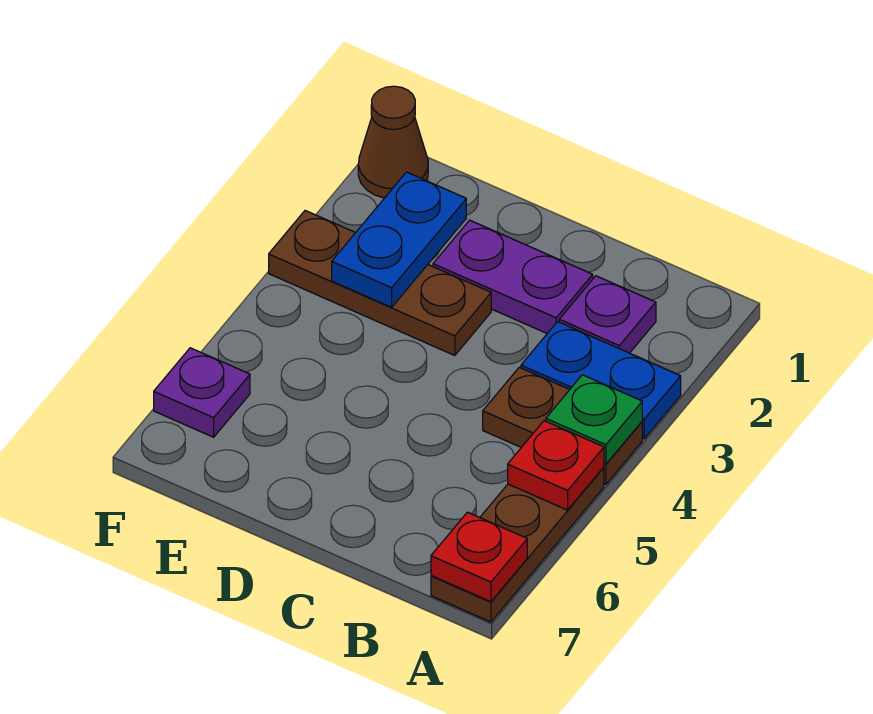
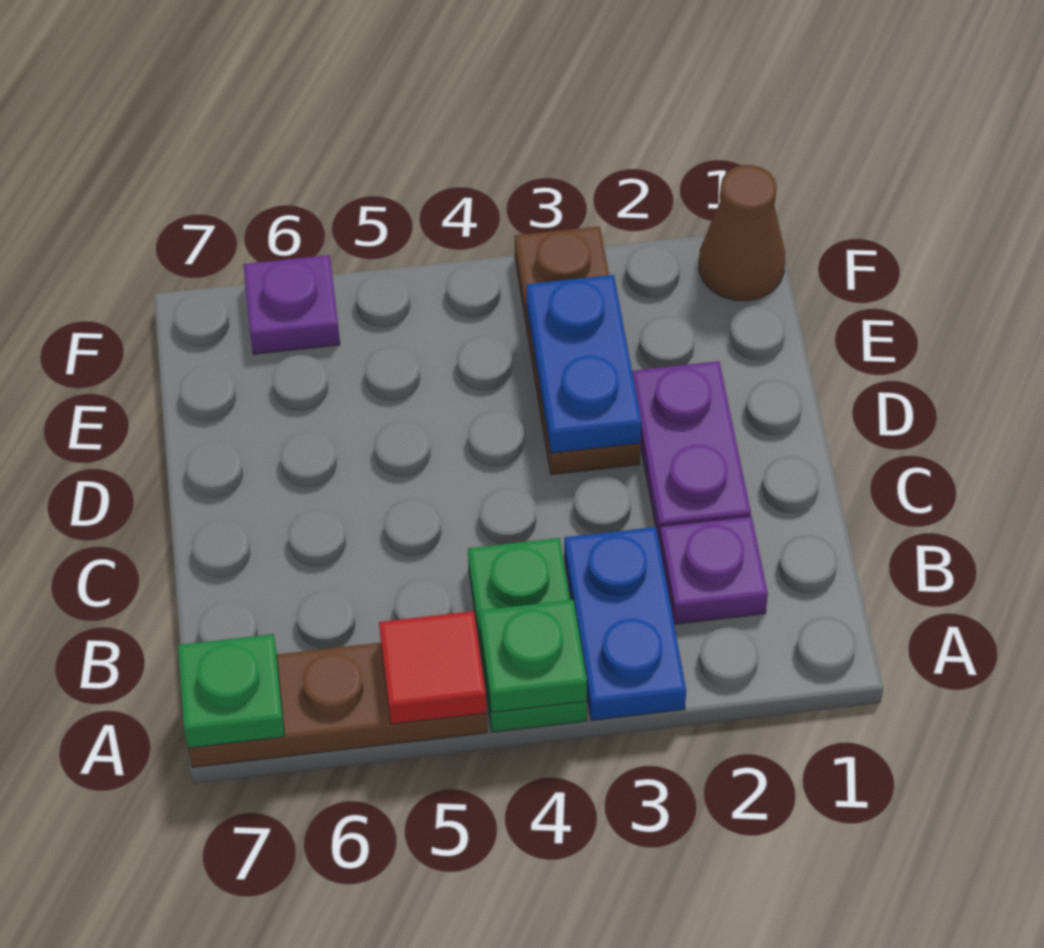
brown 1x2 plate [483,367,642,485] -> green 1x2 plate [468,538,587,732]
red 1x1 plate [508,421,604,510] -> red 1x1 tile [379,611,486,724]
red 1x1 plate [431,512,527,602] -> green 1x1 plate [178,634,285,748]
blue 1x2 plate [332,172,466,307] -> blue 1x2 plate turned to [526,275,642,453]

